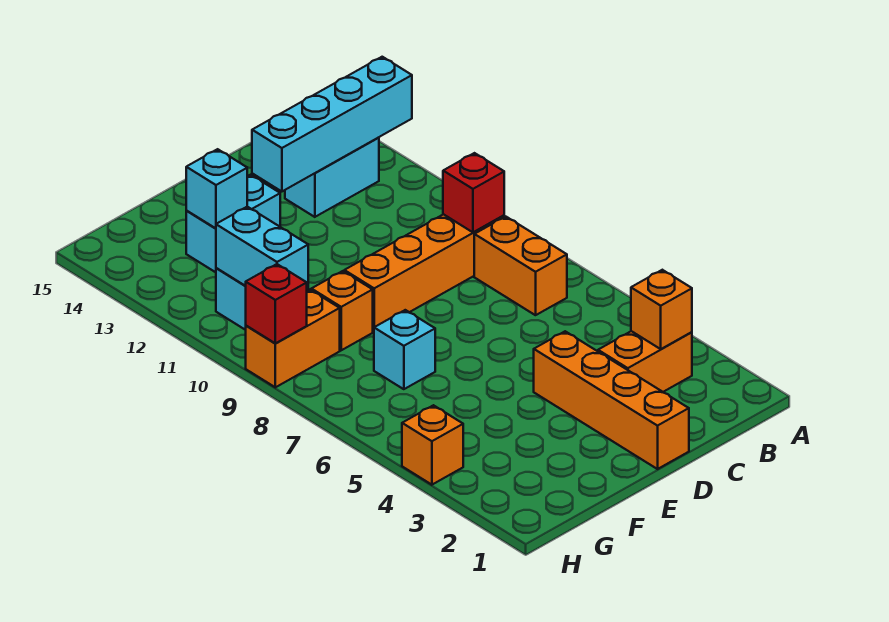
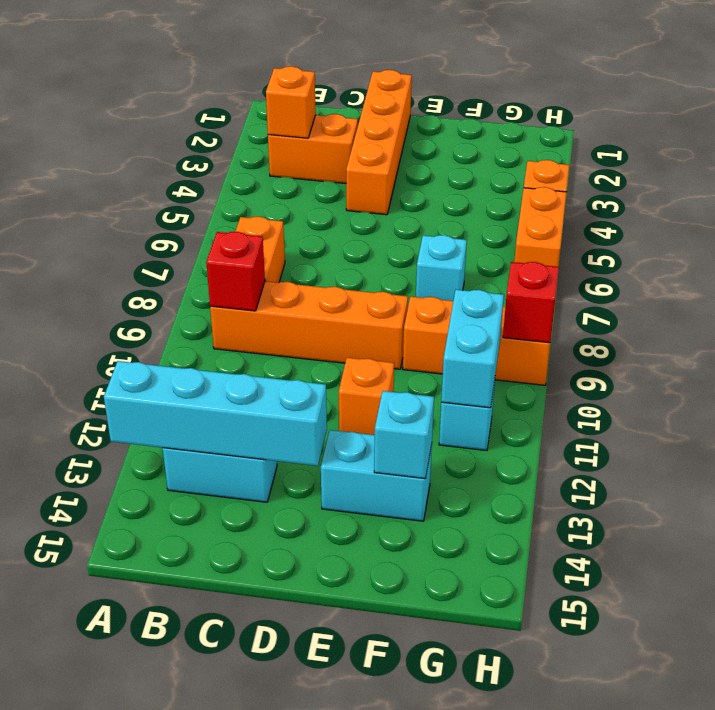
none -> orange 1x1 brick [339,358,394,435]
none -> orange 1x2 brick [514,187,566,267]

